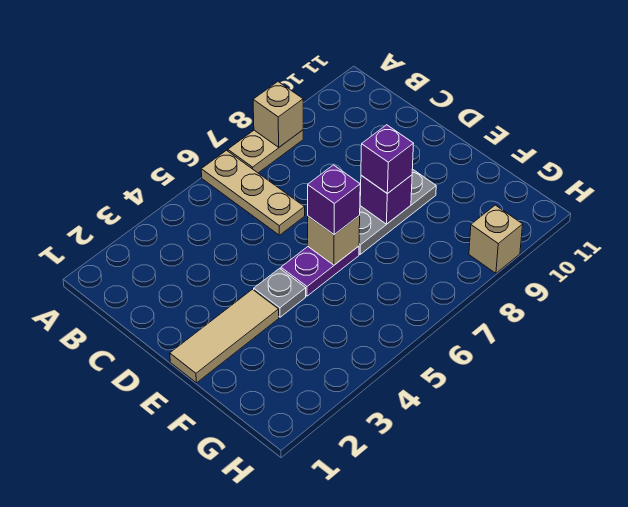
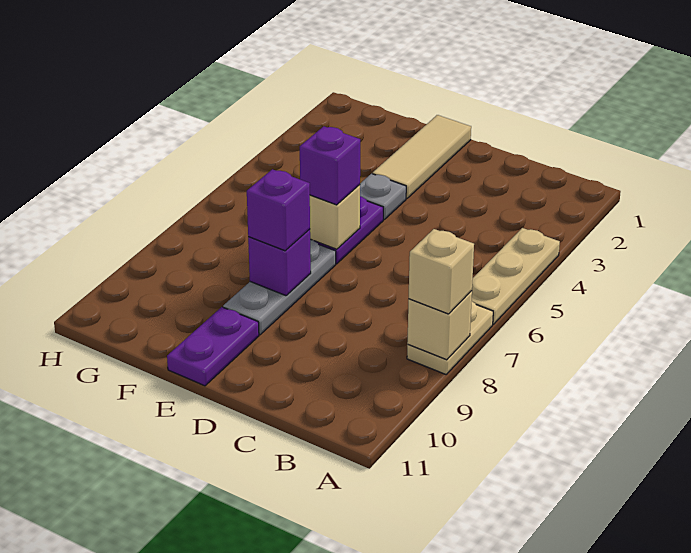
tan 1x3 plate [201,150,305,235] -> tan 1x3 plate turned to [472,228,560,324]
none -> purple 1x2 plate [167,307,259,386]
tan 1x1 brick [469,205,523,273] -> tan 1x1 brick moved to [409,229,474,314]

